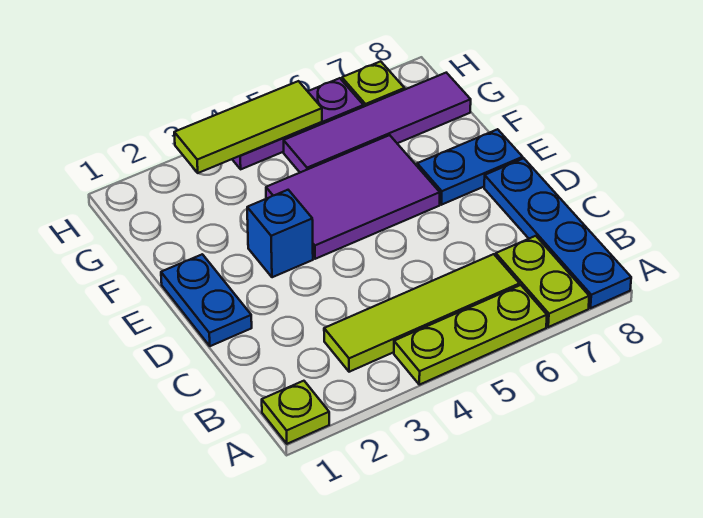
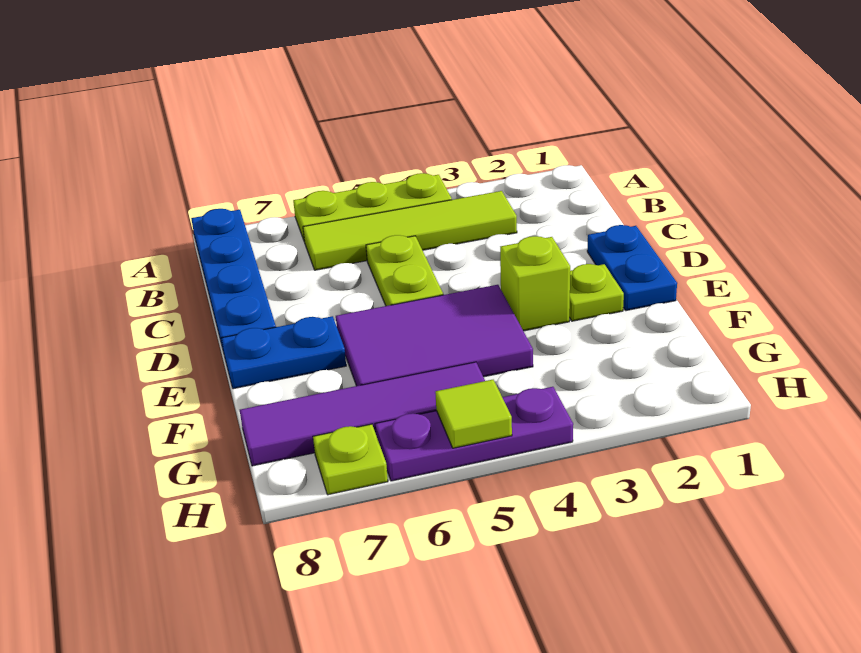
lime 1x1 plate [262,381,329,444] -> lime 1x1 plate moved to [569,264,624,321]
lime 1x2 plate [496,236,589,327] -> lime 1x2 plate moved to [366,235,443,306]
blue 1x1 brick [247,190,313,277] -> lime 1x1 brick [500,236,570,331]
lime 1x3 tile [174,81,322,173] -> lime 1x1 tile [435,380,512,448]

